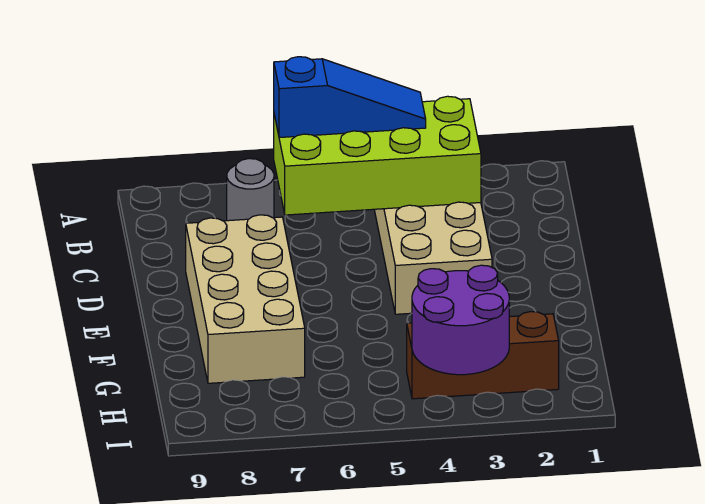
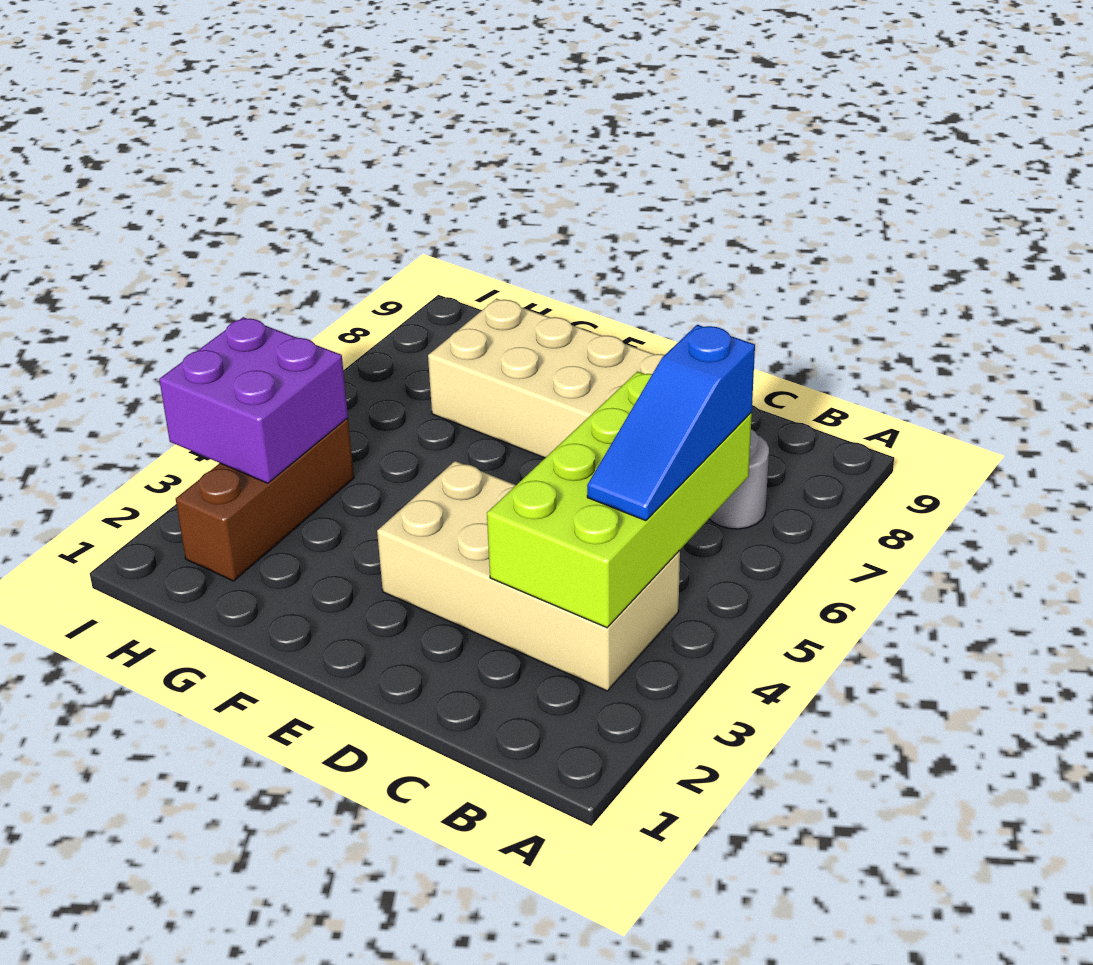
purple 2x2 round brick [412,265,509,375] -> purple 2x2 brick [159,317,348,483]

